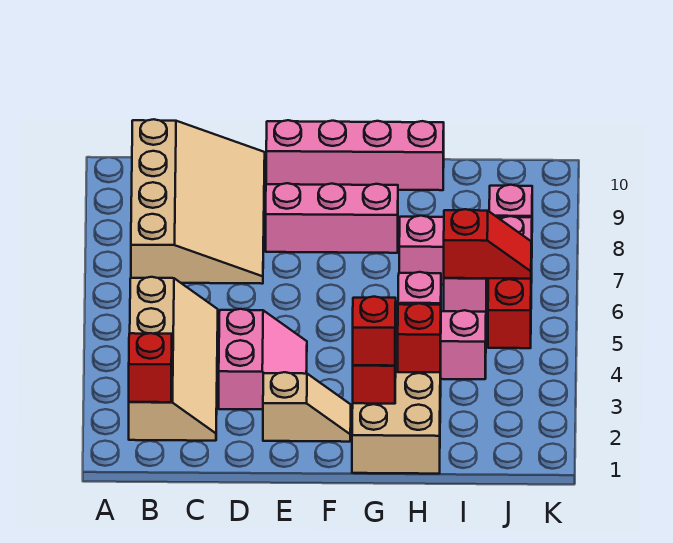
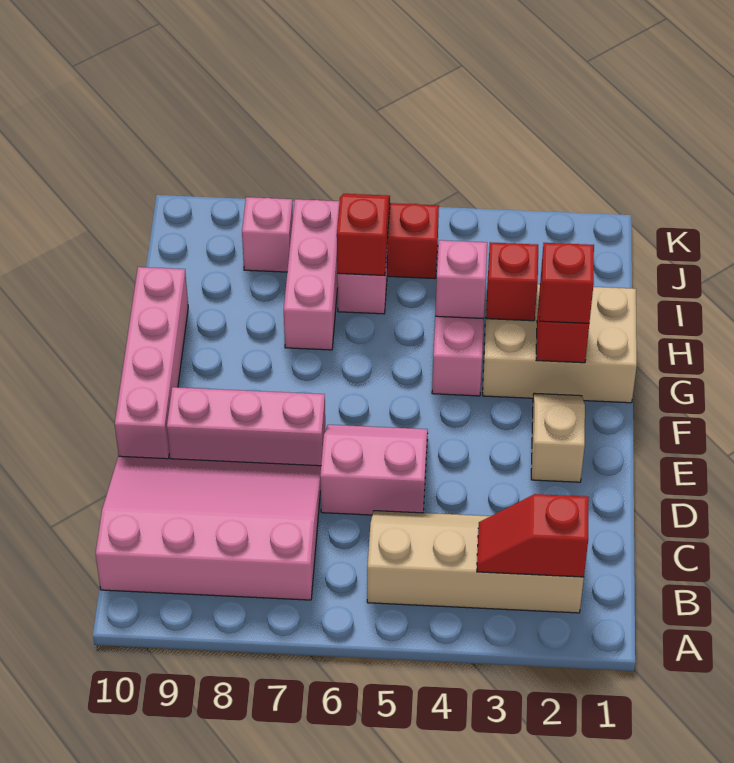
tan 3x4 slope [131,119,265,284] -> pink 3x4 slope [96,456,321,600]
pink 2x2 slope [219,309,307,409] -> pink 2x2 slope moved to [320,425,428,515]
pink 1x3 brick [266,183,398,253] -> pink 1x3 brick turned to [167,387,325,466]

